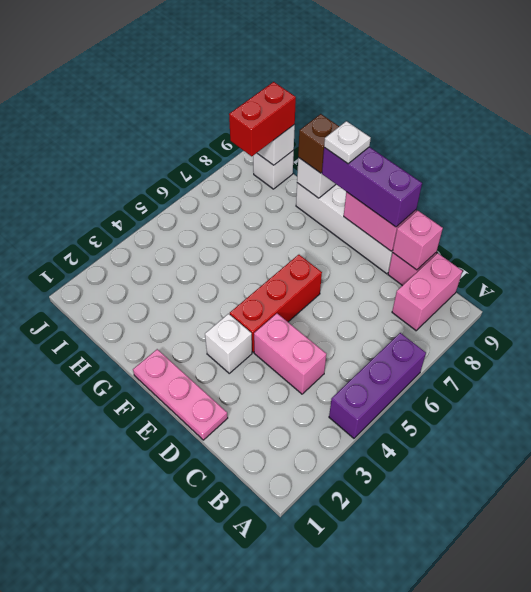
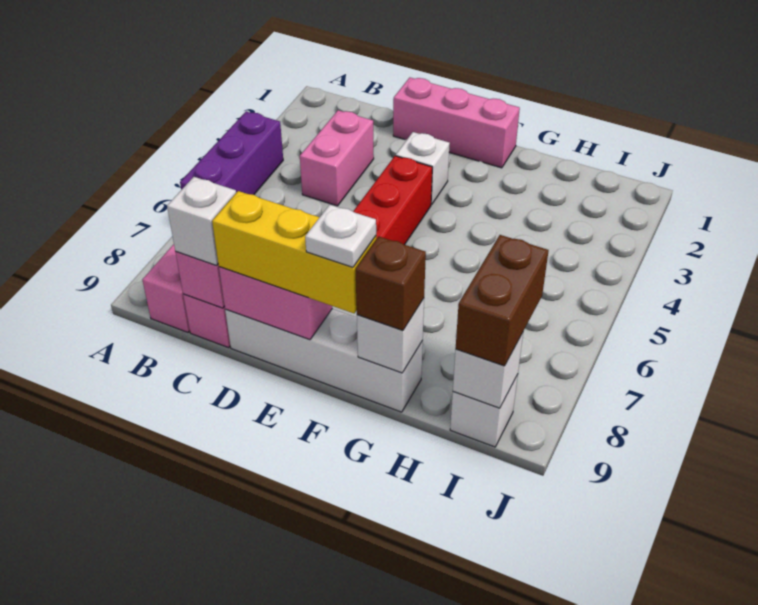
pink 1x2 brick [254,313,326,394] -> pink 1x2 brick turned to [300,110,374,206]
none -> white 1x1 brick [167,177,236,265]
pink 1x3 plate [133,349,228,440] -> pink 1x3 brick [393,78,520,168]
purple 1x3 brick [322,147,422,227] -> yellow 1x3 brick [212,191,376,313]
red 1x2 brick [229,82,296,156] -> brown 1x2 brick [456,235,549,366]

